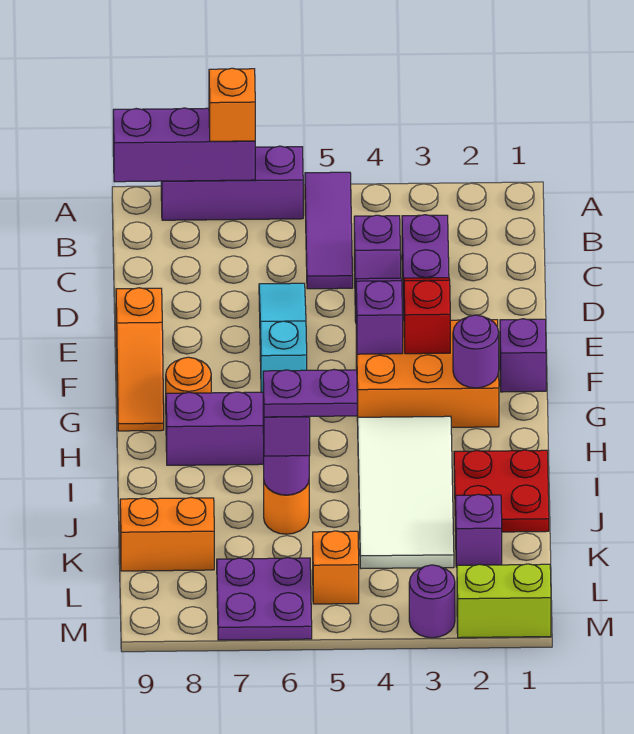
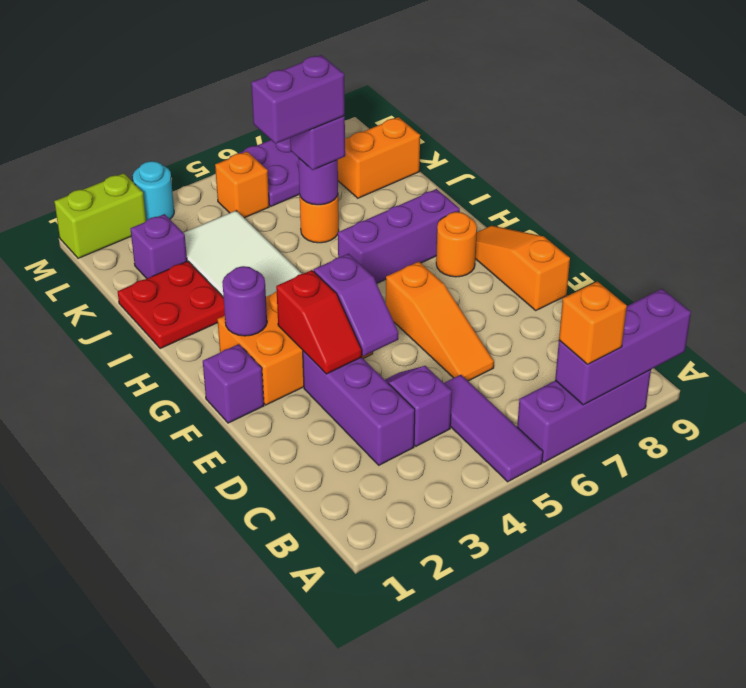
cyan 1x3 slope [259,283,307,392] -> orange 1x3 slope [386,262,494,381]
purple 1x2 plate [263,369,357,417] -> purple 1x2 brick [251,55,345,144]
purple 1x1 round brick [409,565,455,638] -> cyan 1x1 round brick [133,161,174,221]

